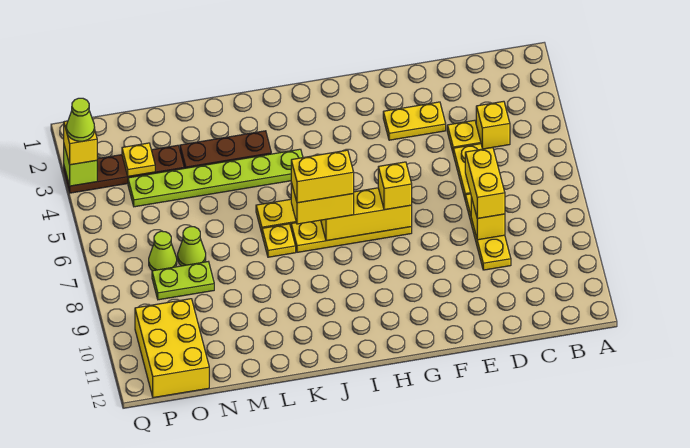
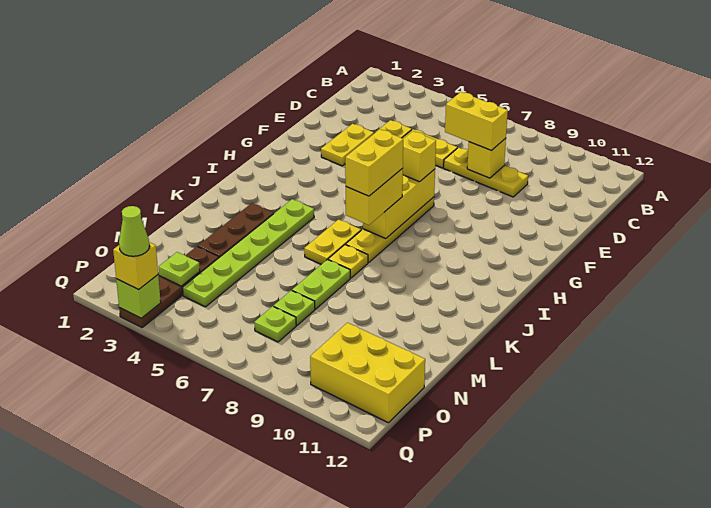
yellow 1x1 brick [476,101,510,149] -> none
lime 1x1 cone [178,227,206,266] -> lime 1x1 plate [274,290,315,325]
lime 1x2 plate [152,262,214,300] -> lime 1x2 plate moved to [292,260,350,309]
yellow 1x1 plate [122,143,155,176] -> lime 1x1 plate [159,252,200,286]
lime 1x1 cone [149,231,177,271] -> lime 1x1 plate [254,306,296,342]

